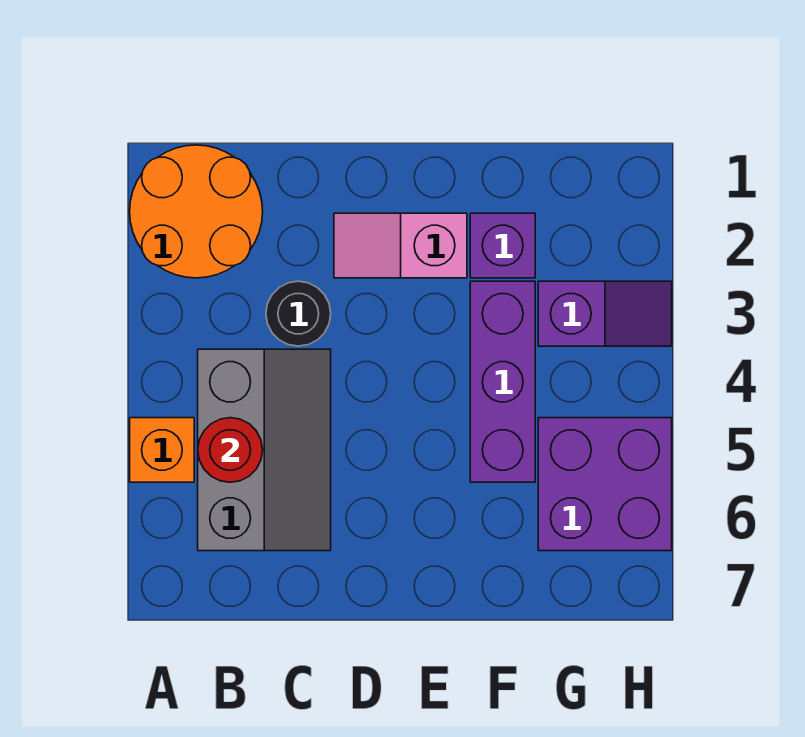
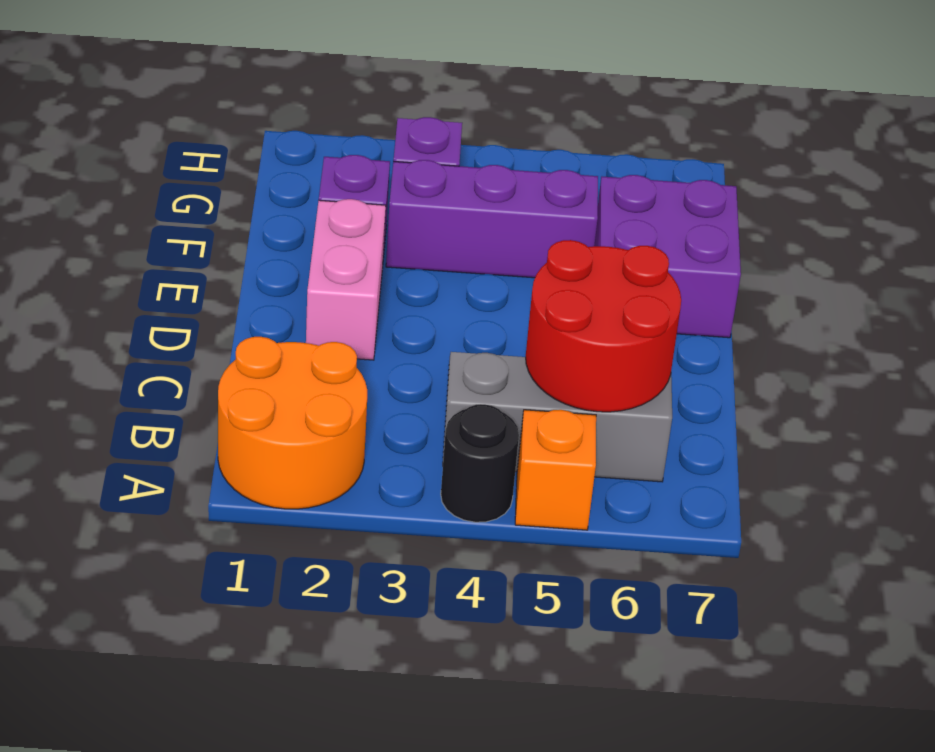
red 1x1 round brick [198,418,263,482] -> red 2x2 round brick [526,240,681,412]
black 1x1 round brick [266,281,331,346] -> black 1x1 round brick moved to [441,404,519,522]
pink 1x2 slope [334,213,467,278] -> pink 1x2 brick [306,199,386,360]
purple 2x2 brick [538,418,672,551] -> purple 2x2 brick moved to [594,175,741,338]

